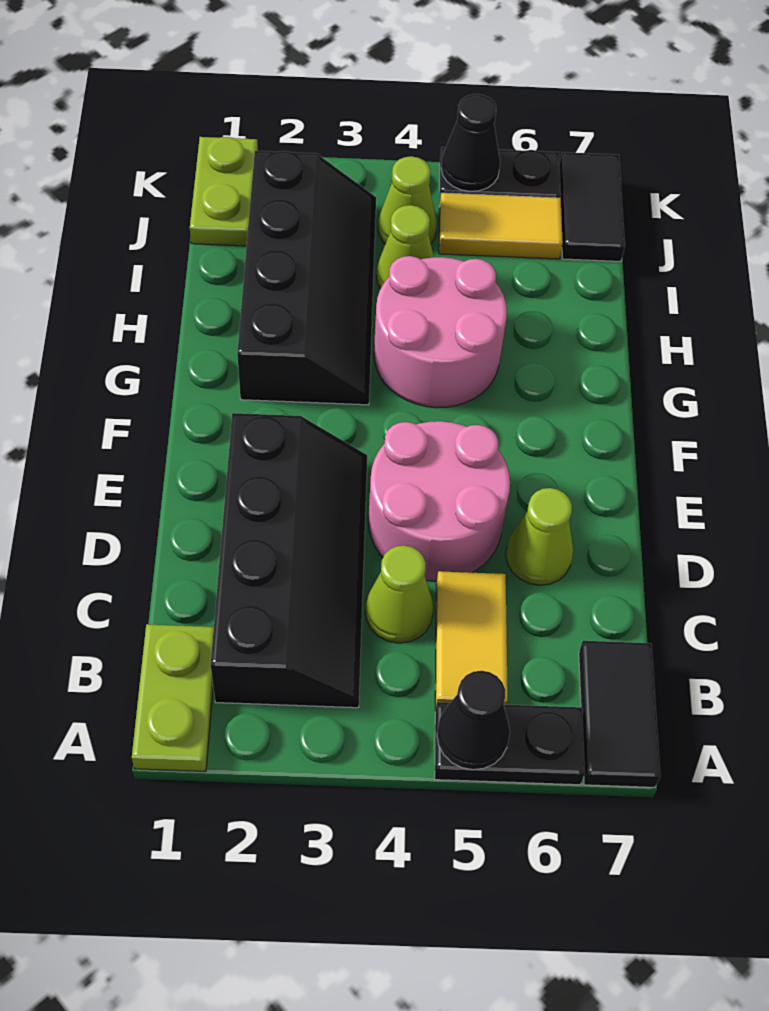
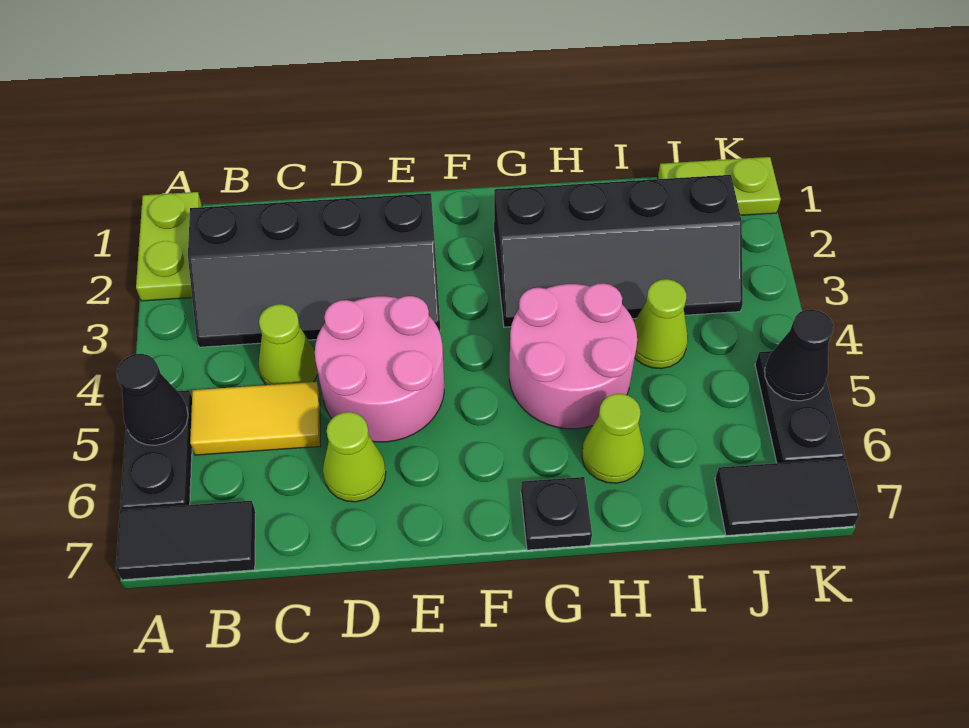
lime 1x2 plate [132,624,214,772] -> lime 1x2 plate turned to [136,192,202,301]
none -> black 1x1 plate [521,477,592,550]
lime 1x1 cone [378,156,437,244] -> lime 1x1 cone moved to [582,394,644,483]
yellow 1x2 tile [439,193,563,259] -> none

